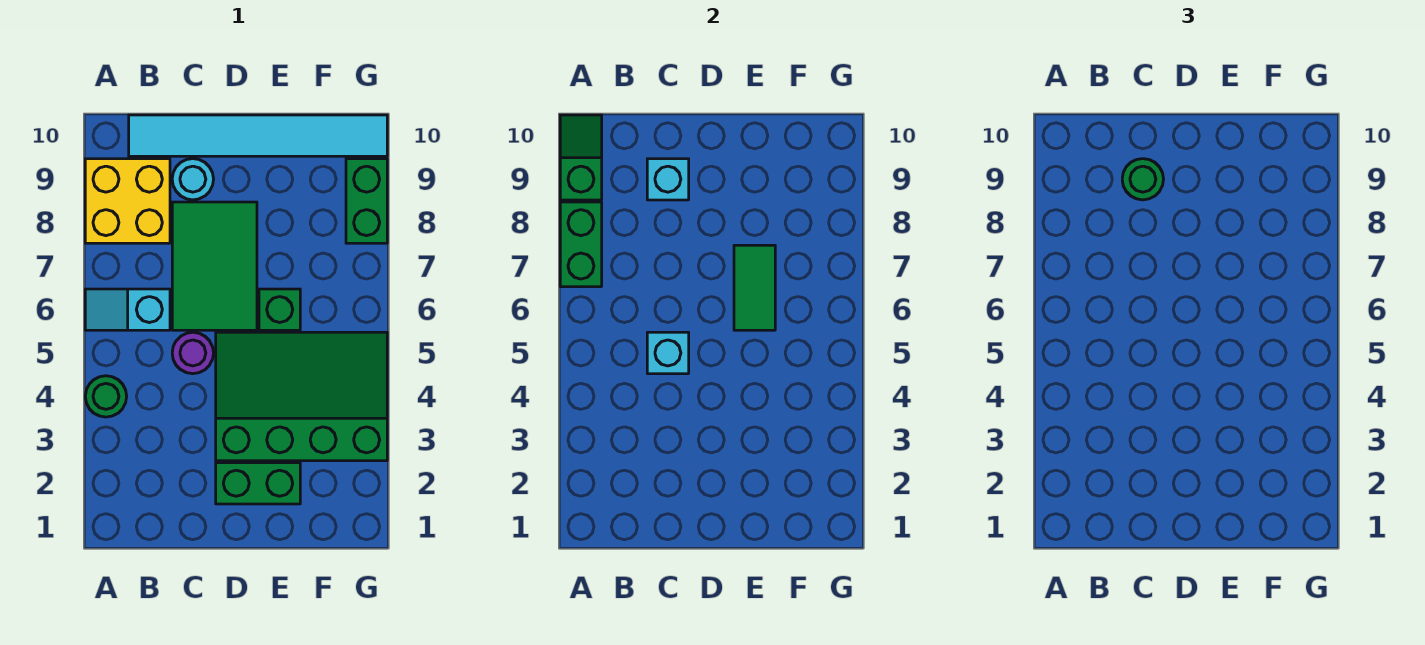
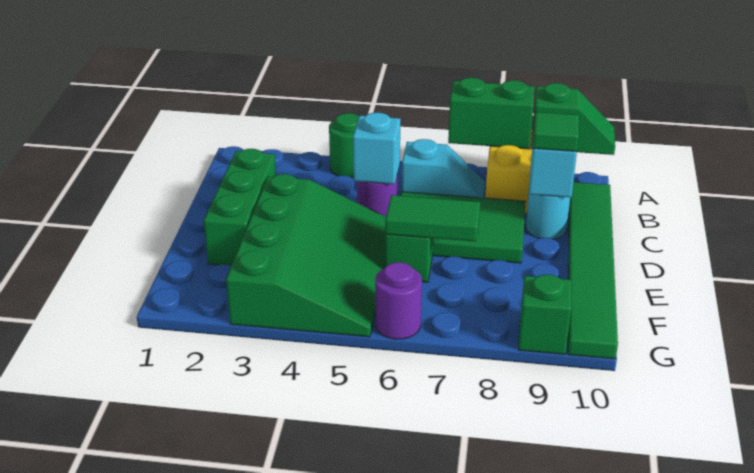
cyan 1x2 slope [85,289,170,330] -> cyan 1x2 slope turned to [402,139,485,198]
cyan 1x6 tile [129,115,387,156] -> green 1x6 tile [568,182,618,359]
green 1x1 round brick [1122,159,1164,200] -> green 1x1 tile [533,112,579,152]
green 1x2 brick [216,463,300,504] -> green 1x3 brick [204,149,276,266]
none -> purple 1x1 round brick [375,262,422,339]
green 1x2 brick [346,159,387,243] -> green 1x1 brick [518,275,571,354]

